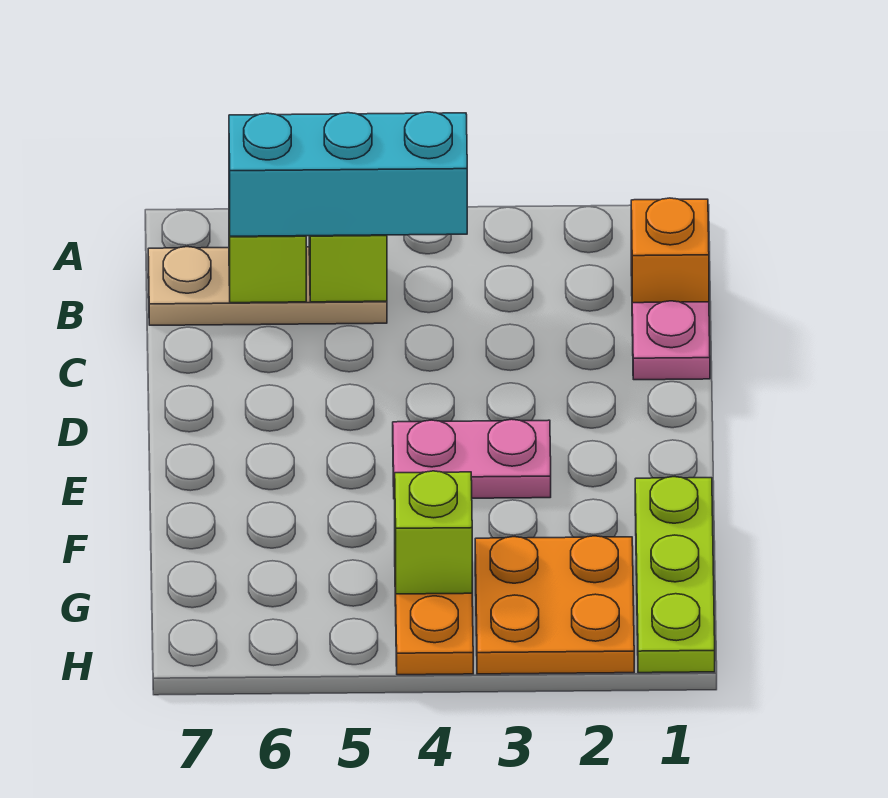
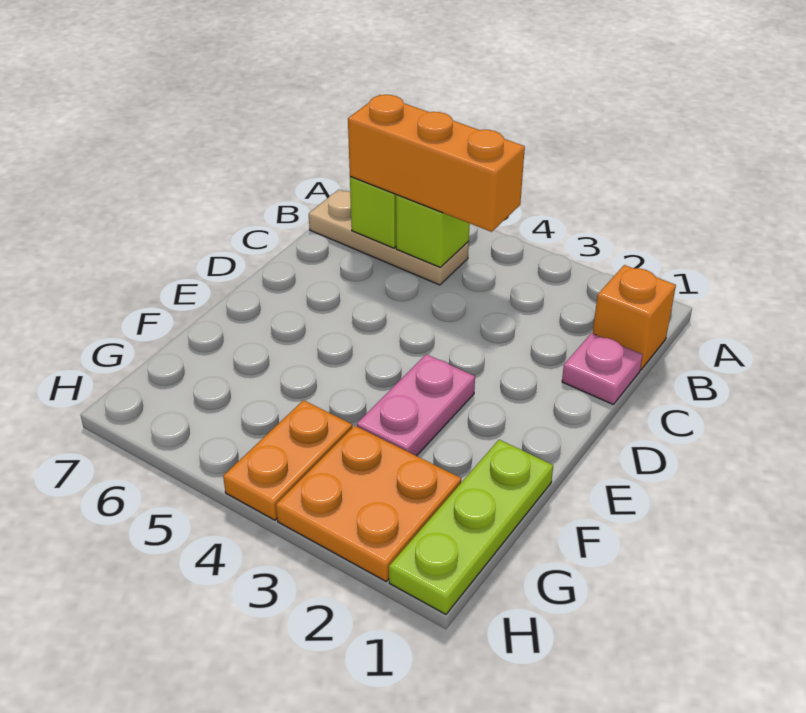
cyan 1x3 brick [229,112,467,236] -> orange 1x3 brick [348,95,525,232]
pink 1x2 plate [393,419,551,499] -> pink 1x2 plate turned to [357,354,475,456]
lime 1x1 brick [395,471,472,594] -> none

